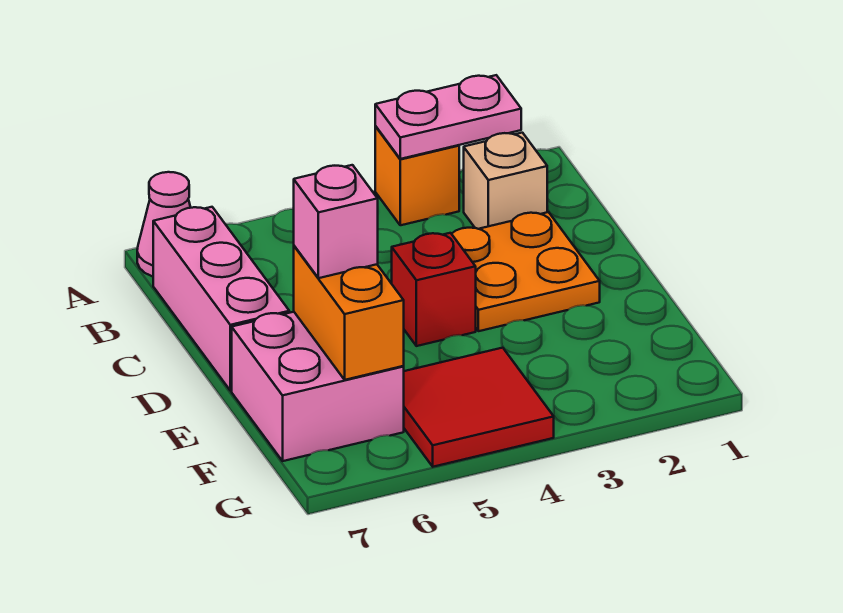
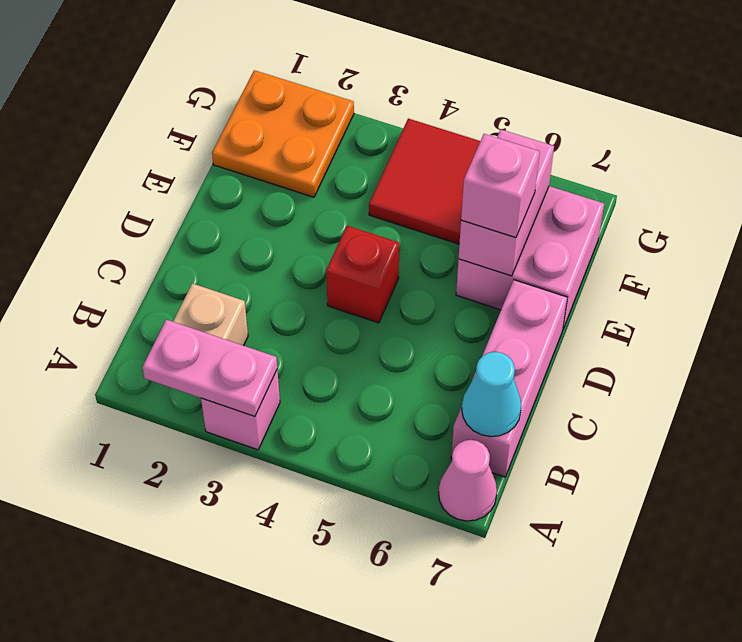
orange 1x1 brick [375,126,459,225] -> pink 1x1 brick [201,370,280,450]
none -> cyan 1x1 cone [462,352,521,437]
orange 2x2 plate [452,212,600,331] -> orange 2x2 plate moved to [212,70,354,197]
orange 1x2 brick [294,246,404,380] -> pink 1x2 brick [459,130,554,276]

